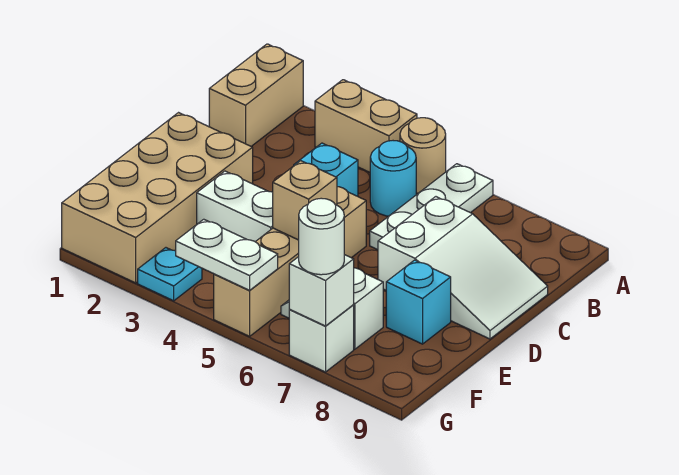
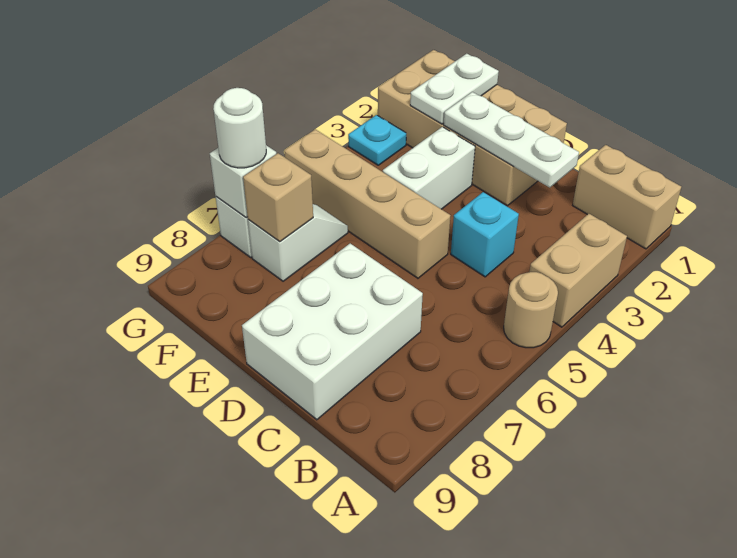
white 1x3 plate [370,164,493,250] -> white 1x3 plate moved to [444,92,579,188]
cyan 1x1 round brick [370,141,416,216] -> none
white 2x3 slope [378,197,548,339] -> white 2x3 brick [242,243,423,420]
tan 1x1 brick [273,161,337,240] -> tan 1x1 brick moved to [243,153,313,242]
cyan 1x1 brick [386,260,451,344] -> none
white 1x2 plate [176,219,278,290] -> white 1x2 plate moved to [410,54,499,124]

